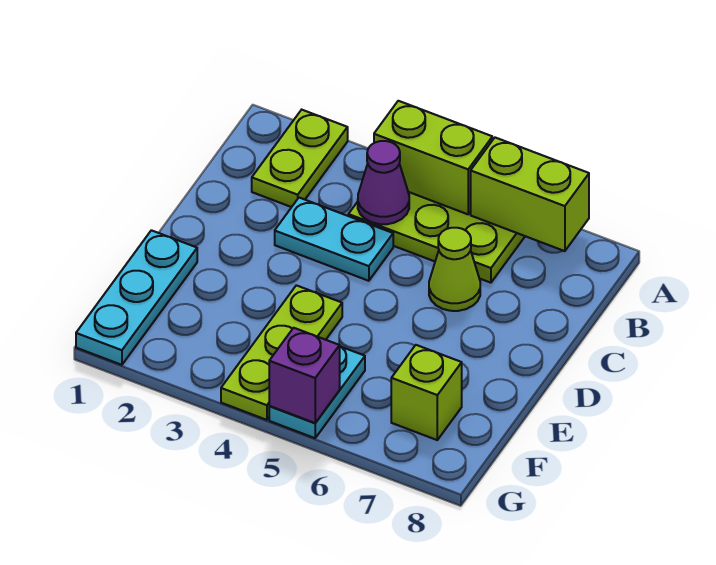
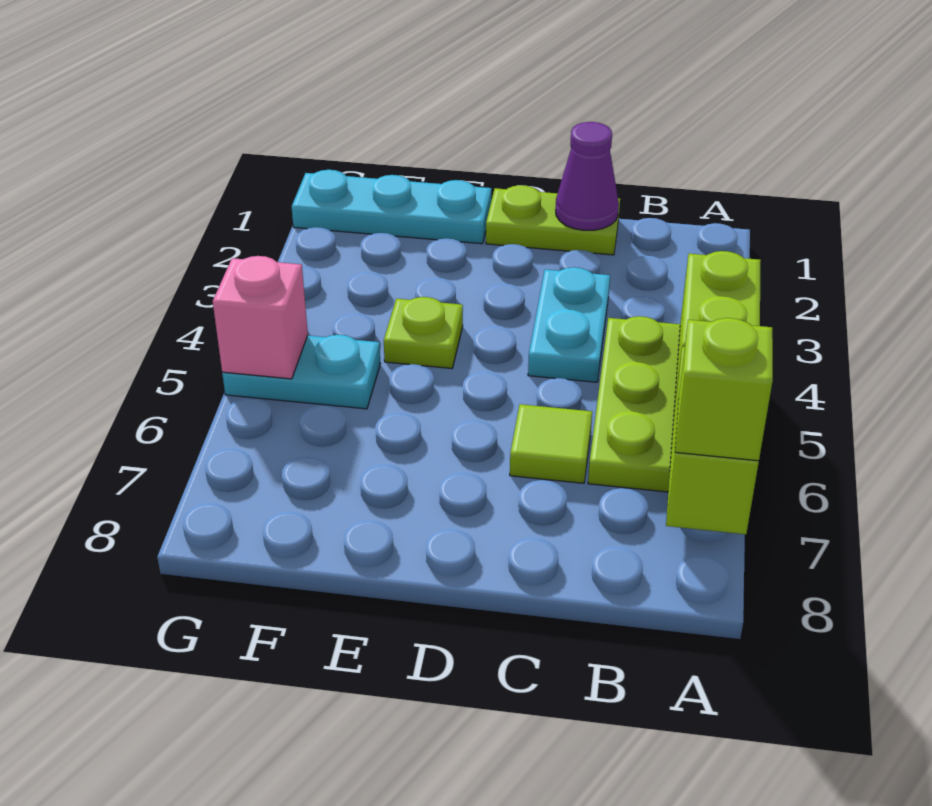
lime 1x2 plate [252,110,348,207] -> lime 1x2 plate moved to [486,185,620,255]
purple 1x1 cone [358,141,409,224] -> purple 1x1 cone moved to [556,122,619,230]
lime 1x1 cone [429,228,480,311] -> lime 1x1 tile [510,404,592,483]
lime 1x3 plate [221,285,342,420] -> lime 1x1 plate [384,297,463,368]
lime 1x1 brick [391,345,462,440] -> lime 1x1 brick moved to [675,318,773,461]
purple 1x1 brick [269,328,340,423] -> pink 1x1 brick [213,256,308,379]

